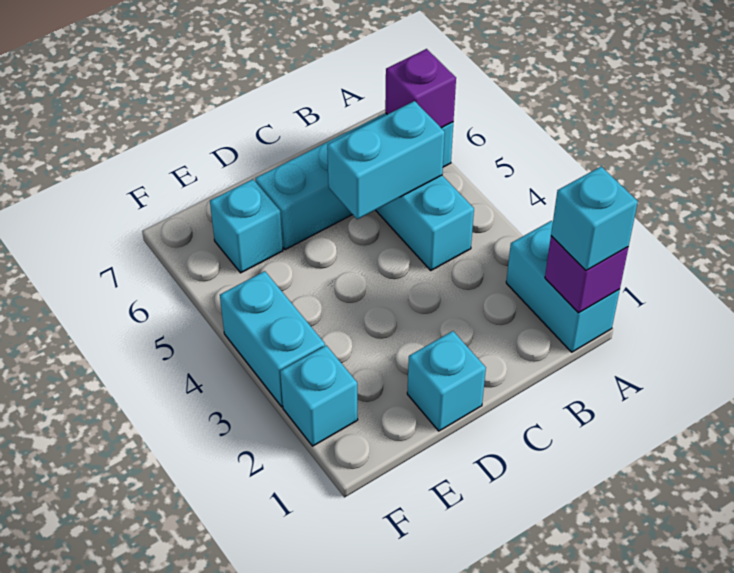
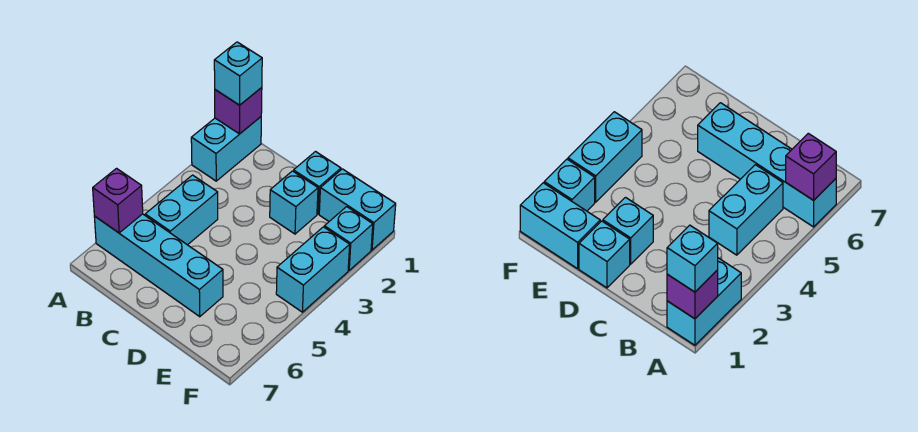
cyan 1x2 brick [327,101,445,219] -> cyan 1x2 brick moved to [319,169,396,250]
cyan 1x1 brick [210,179,283,273] -> cyan 1x1 brick moved to [270,171,318,234]

